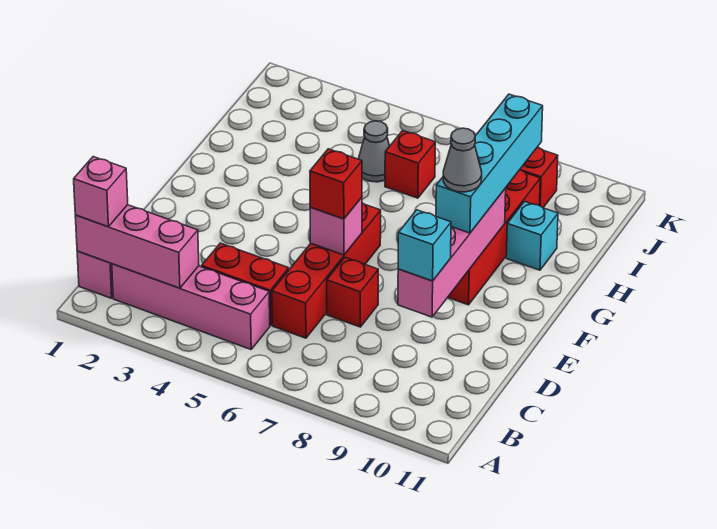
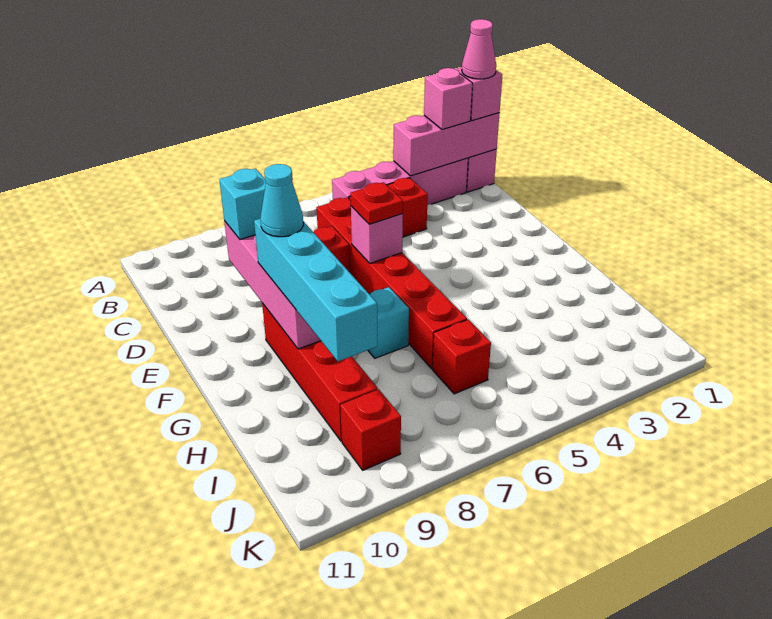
none -> pink 1x1 cone [462,19,496,79]
none -> pink 1x1 brick [424,68,473,129]
red 1x4 brick [272,203,381,338] -> red 1x6 brick [316,197,467,369]
red 1x1 brick [310,149,362,219] -> red 1x1 plate [350,182,403,224]
grey 1x1 cone [443,128,482,192] -> cyan 1x1 cone [260,164,303,237]
cyan 1x1 brick [506,202,558,270] -> cyan 1x1 brick moved to [368,287,409,358]
grey 1x1 cone [359,121,389,182] -> none

